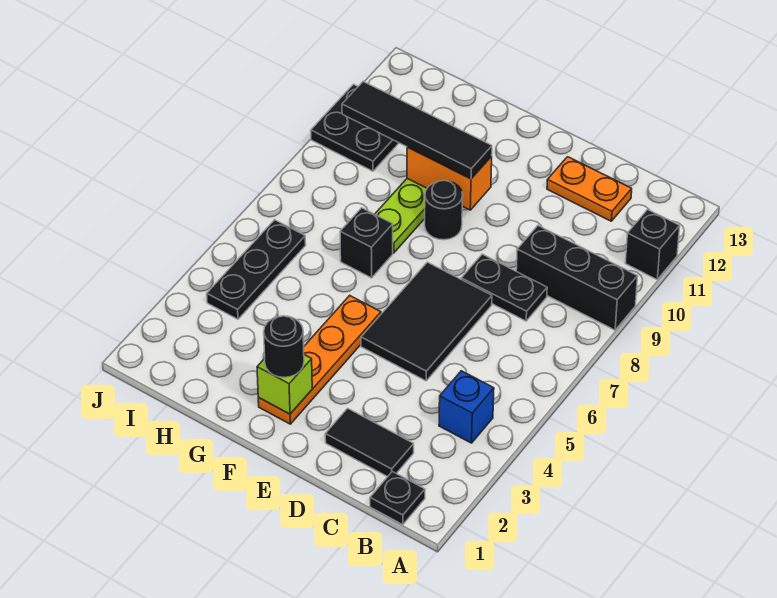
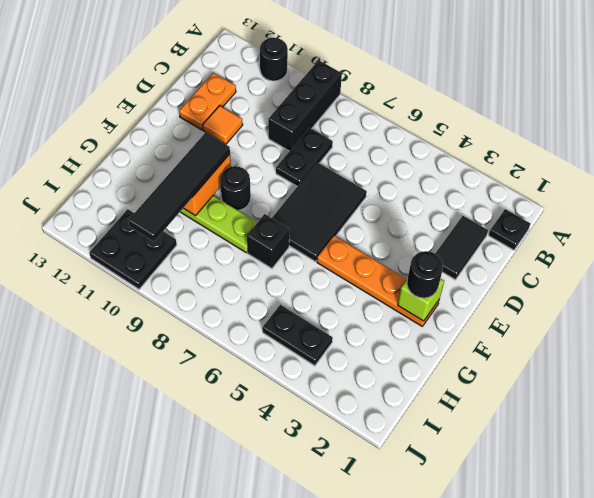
black 1x1 brick [625,210,680,279] -> black 1x1 round brick [260,38,288,81]
blue 1x1 brick [439,371,494,443] -> none
black 2x3 tile [361,262,492,381] -> black 2x3 tile turned to [272,162,367,262]
none -> orange 1x1 tile [203,106,243,144]
black 1x3 plate [207,220,306,319] -> black 1x2 plate [262,305,333,366]

